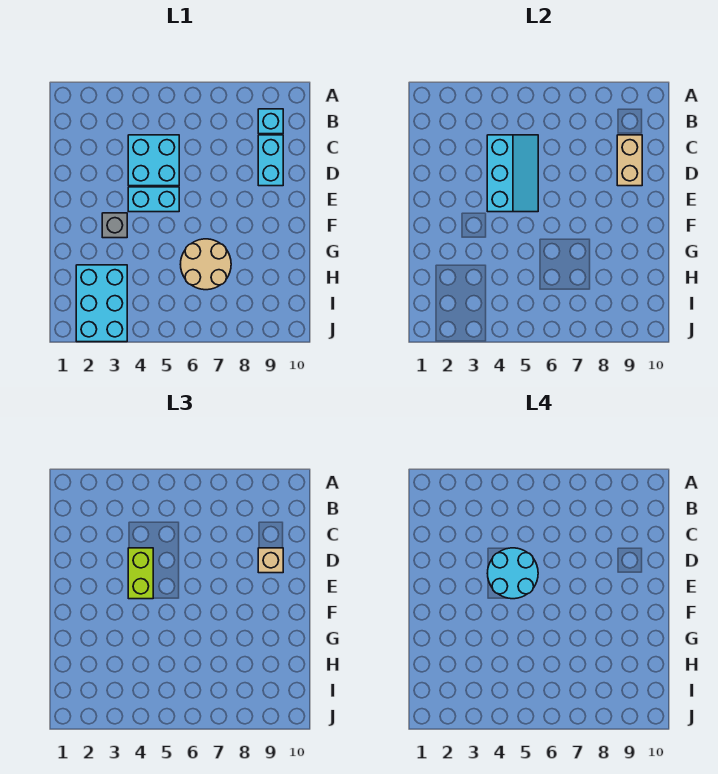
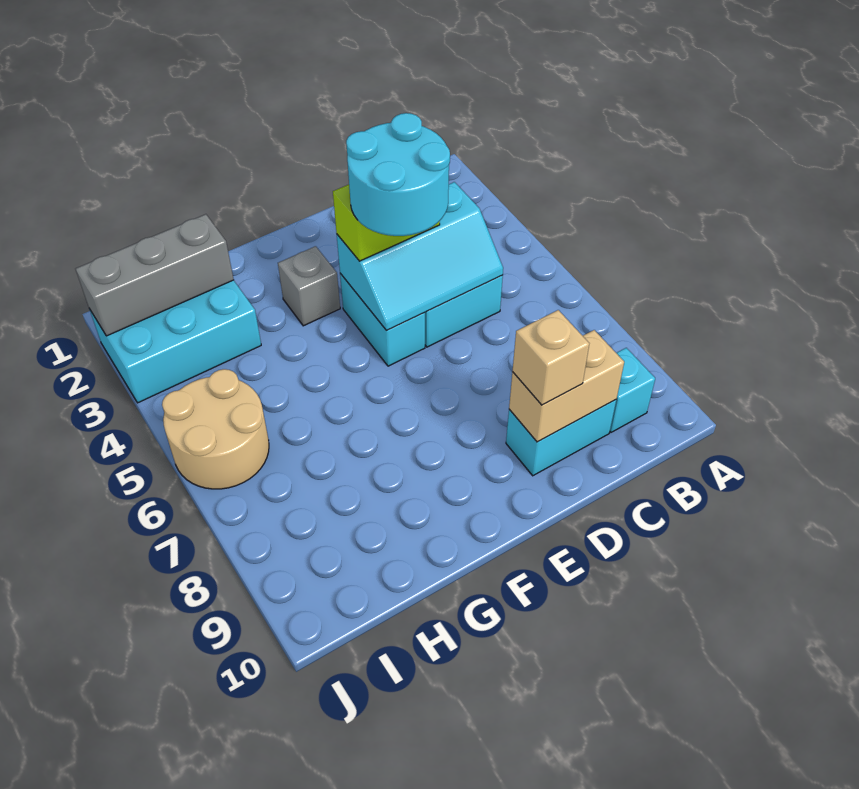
tan 2x2 round brick [180,239,231,290] -> tan 2x2 round brick moved to [162,369,269,489]
none -> grey 1x3 brick [76,214,234,336]

